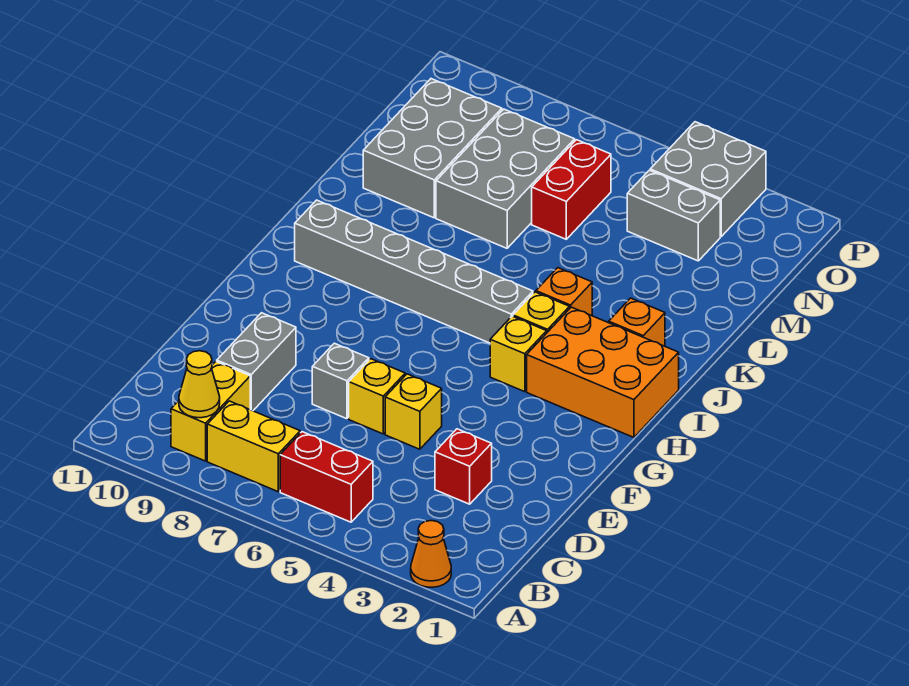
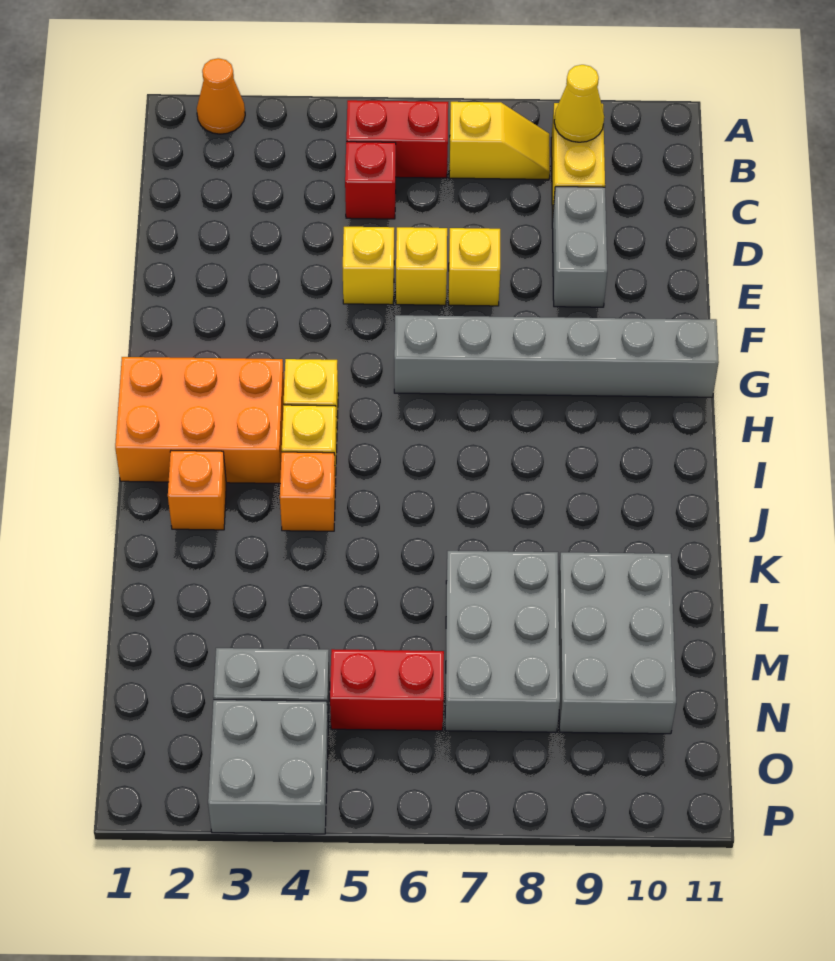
yellow 1x2 brick [207,401,300,492] -> yellow 1x2 slope [449,102,550,179]
red 1x1 brick [435,429,492,504] -> red 1x1 brick moved to [345,142,396,219]
grey 1x1 brick [312,343,369,419] -> yellow 1x1 brick [449,228,500,306]
grey 1x6 brick [295,200,533,343] -> grey 1x6 brick moved to [394,315,719,397]
red 1x2 brick [532,140,611,239] -> red 1x2 brick turned to [330,649,444,731]

